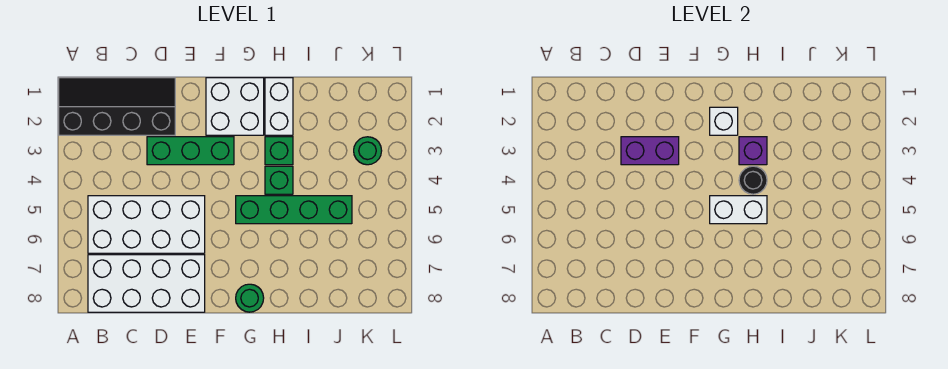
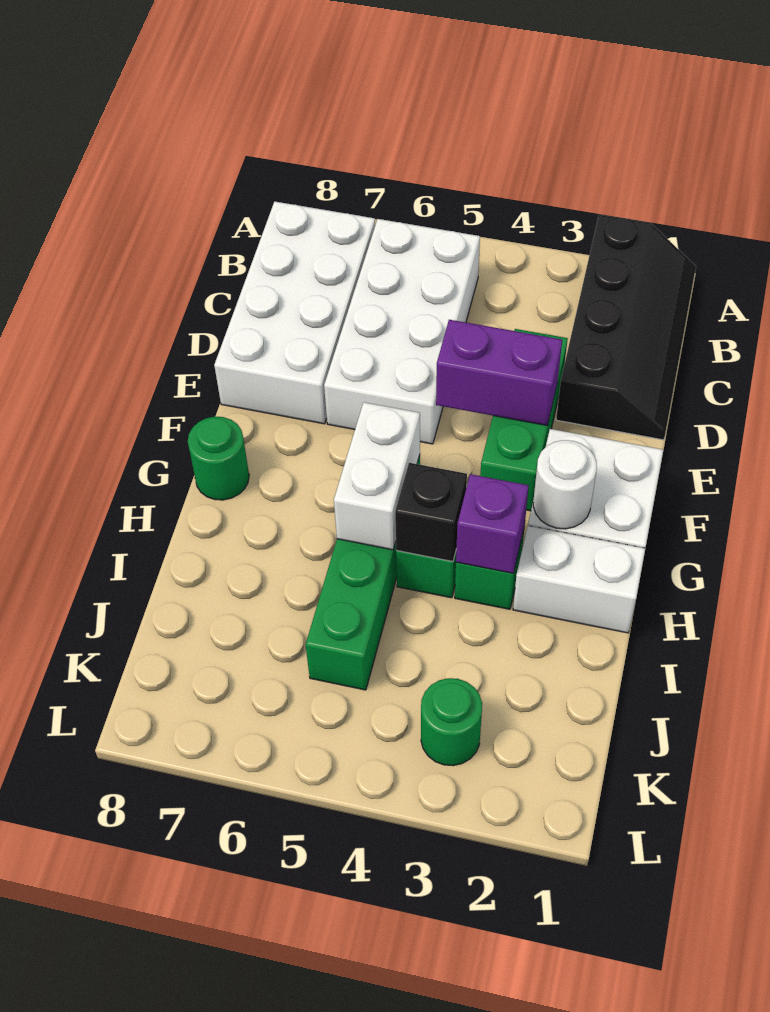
purple 1x2 brick [621,137,679,165] -> purple 1x2 brick turned to [436,320,562,426]
white 1x1 brick [710,107,738,135] -> white 1x1 round brick [533,440,597,529]
black 1x1 round brick [739,166,767,194] -> black 1x1 brick [395,463,467,561]

